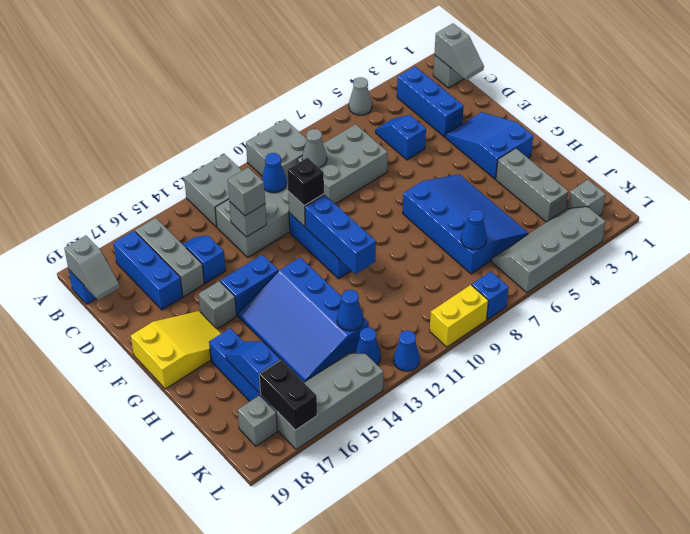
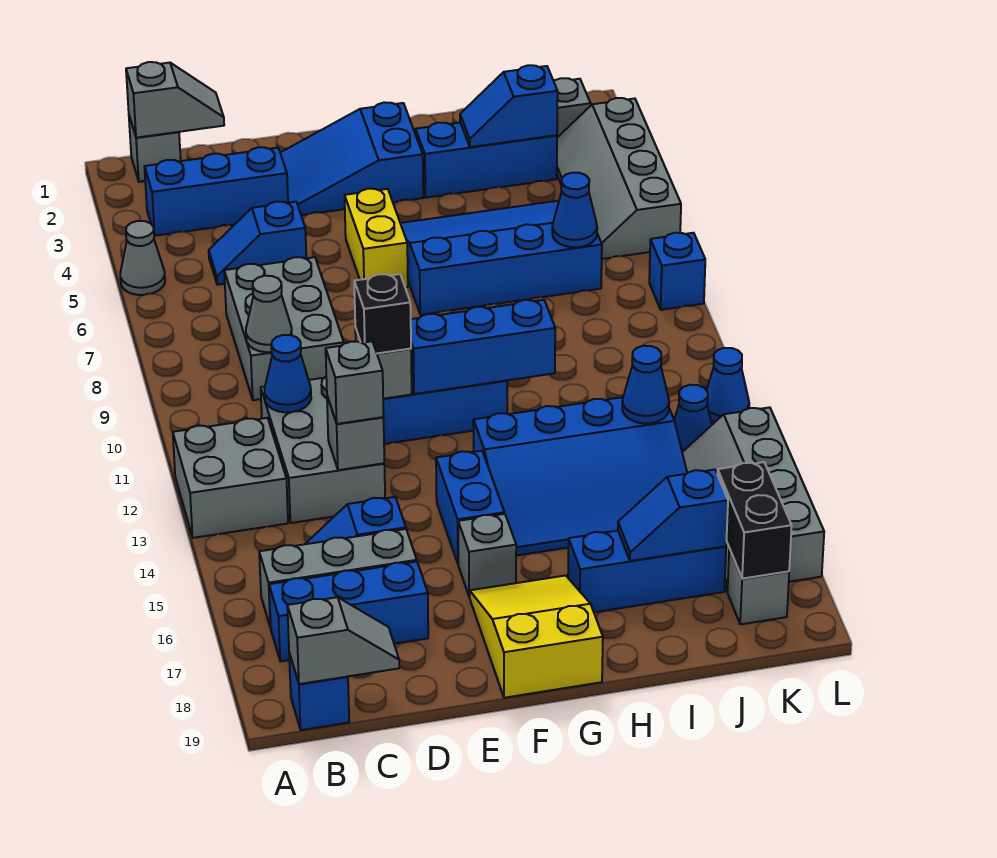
grey 2x2 brick [246,119,307,181] -> none
grey 1x3 brick [496,148,568,222] -> blue 1x3 brick [416,123,557,198]
none -> blue 1x2 slope [460,65,558,147]
black 1x2 brick [259,360,317,430] -> black 1x2 brick turned to [717,462,792,579]
yellow 1x2 brick [430,285,488,347] -> yellow 1x2 brick moved to [345,189,408,287]

